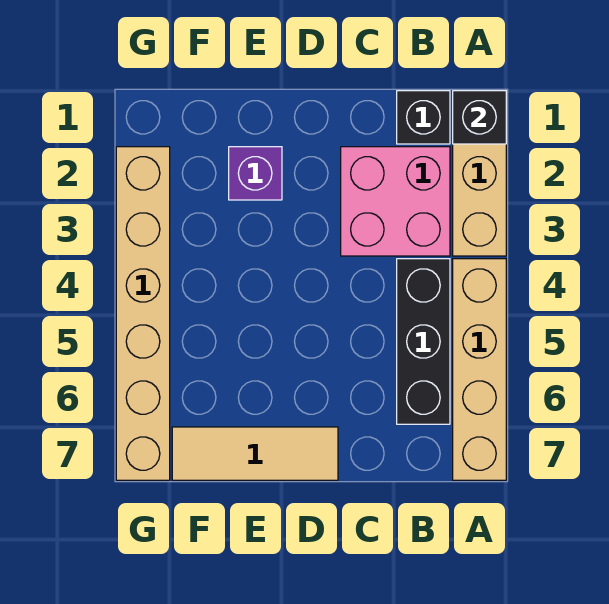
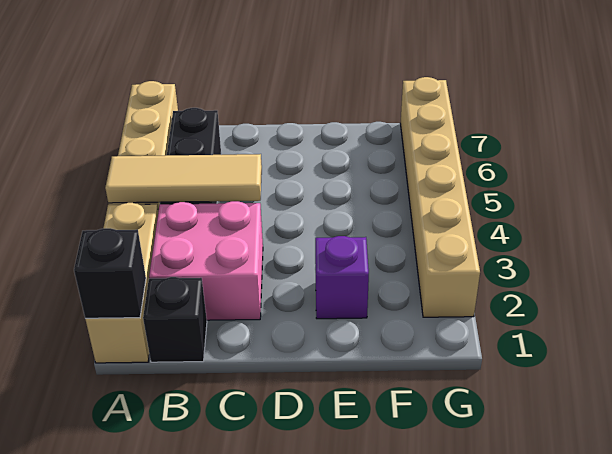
tan 1x3 tile [172,427,338,480] -> tan 1x3 tile moved to [105,154,262,203]

